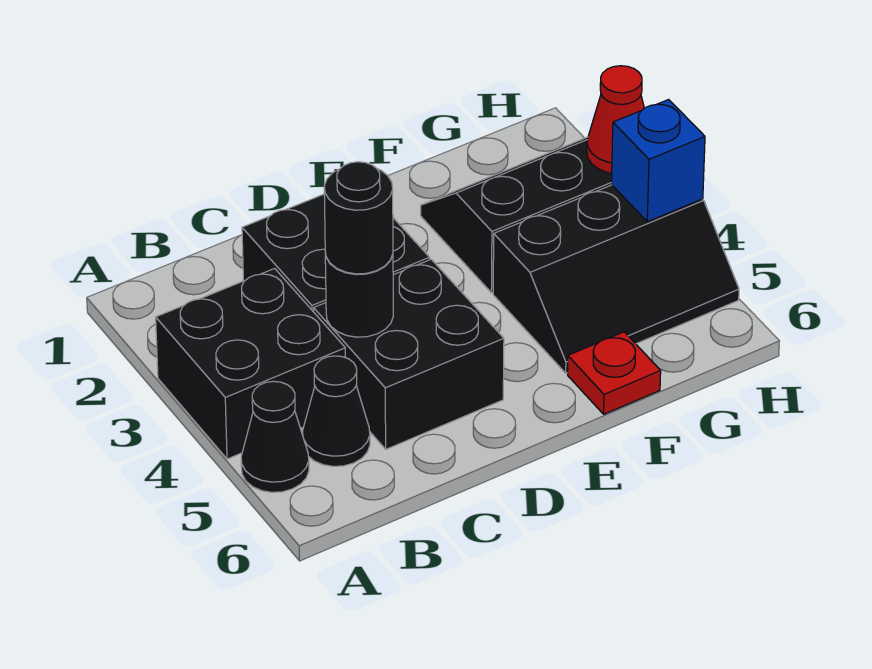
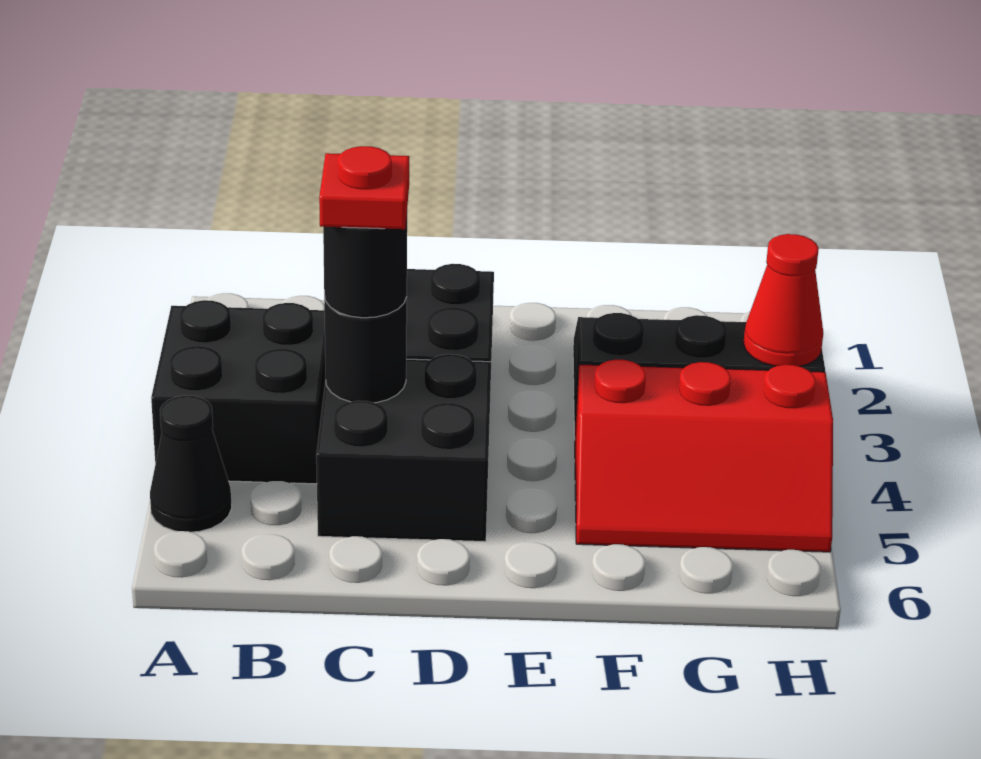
black 1x1 cone [303,356,370,466] -> none
black 2x3 slope [493,185,739,373] -> red 2x3 slope [575,360,833,552]
red 1x1 plate [568,332,661,414] -> red 1x1 plate moved to [319,146,409,229]
blue 1x1 brick [611,100,705,222] -> none

